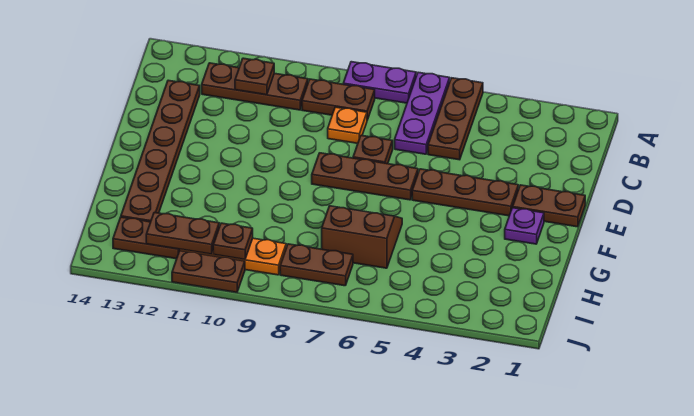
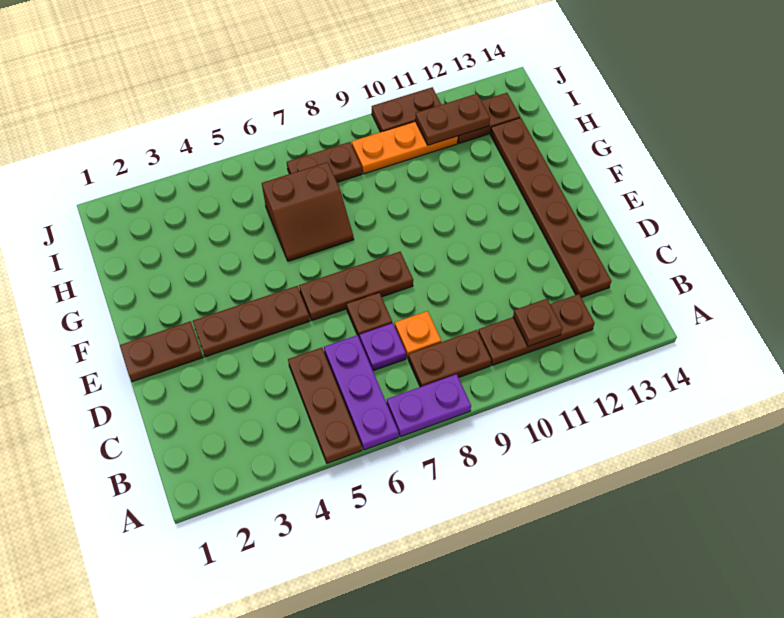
purple 1x1 plate [505,208,544,244] -> purple 1x1 plate moved to [360,323,406,371]
brown 1x1 plate [213,223,253,260] -> none

